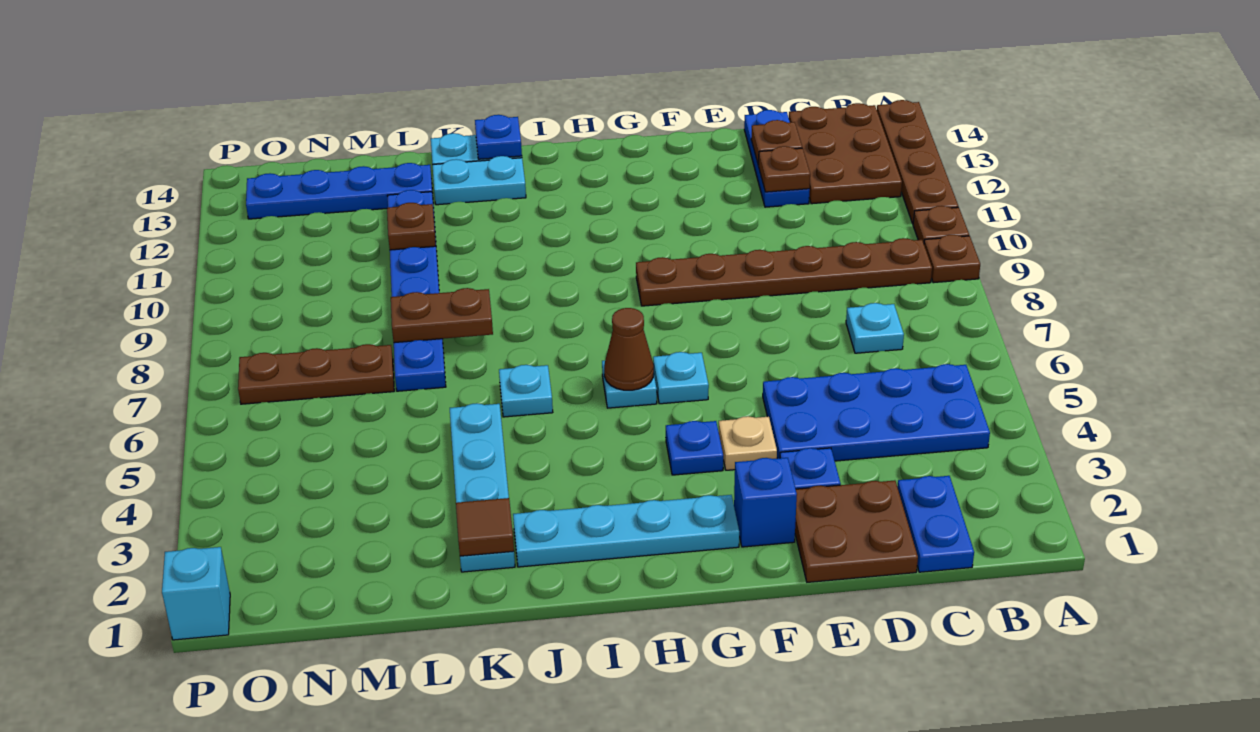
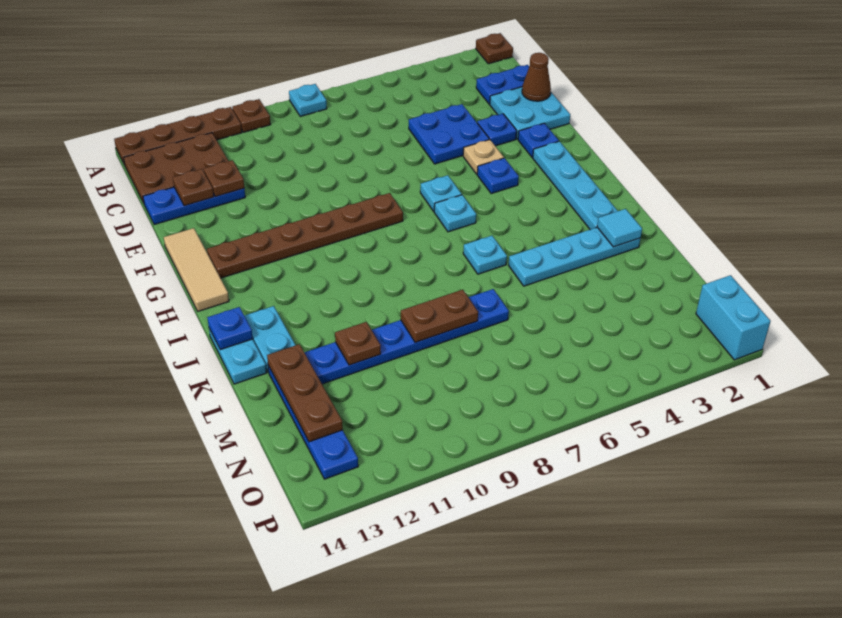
brown 1x1 plate [924,235,980,283] -> brown 1x1 plate moved to [476,33,513,64]
blue 2x4 plate [763,364,990,461] -> blue 2x2 plate [409,104,489,164]
brown 1x6 plate [636,238,932,306] -> brown 1x6 plate turned to [207,193,403,278]
cyan 1x1 plate [846,303,904,353] -> cyan 1x1 plate moved to [289,84,327,116]
brown 2x2 plate [795,480,918,582] -> cyan 2x2 plate [490,87,570,139]
blue 1x1 brick [734,458,797,547] -> blue 1x1 plate [518,123,559,157]
none -> tan 1x3 tile [164,228,229,311]
brown 1x1 cone [604,308,654,390] -> brown 1x1 cone moved to [522,53,551,101]
brown 1x1 tile [456,498,514,556] -> cyan 1x1 tile [597,209,642,247]
brown 1x2 plate [391,288,493,343] -> brown 1x2 plate turned to [401,290,478,343]
brown 1x3 plate [238,344,394,404] -> brown 1x3 plate moved to [267,344,343,442]
cyan 1x1 brick [162,547,230,640] -> cyan 1x2 brick [696,275,771,360]

